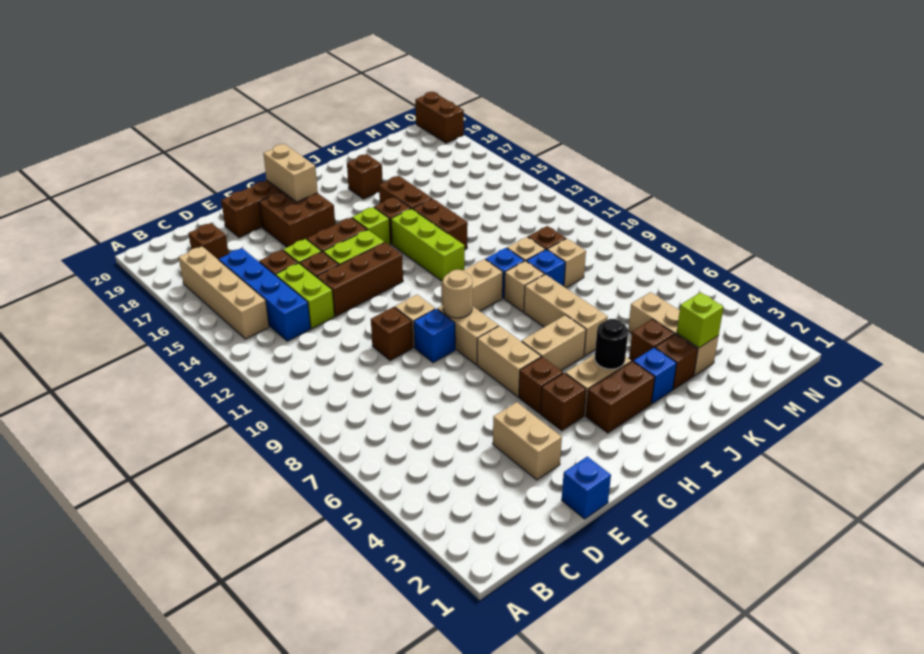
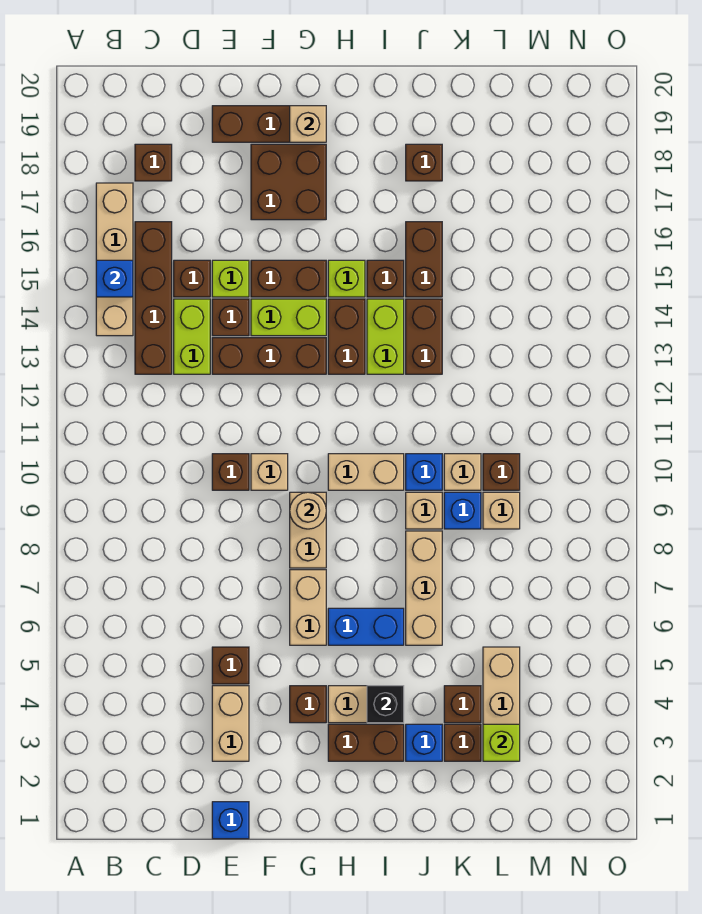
blue 1x4 brick [219,248,311,341] -> brown 1x4 brick [135,222,172,374]
blue 1x1 brick [414,309,455,363] -> blue 1x1 brick moved to [96,260,133,297]
brown 1x1 brick [519,357,563,413] -> brown 1x1 brick moved to [212,647,249,684]
tan 1x2 brick [263,144,318,202] -> tan 1x1 brick [290,106,326,142]
tan 1x2 brick [522,315,586,370] -> blue 1x2 brick [328,608,404,645]
black 1x1 round brick [595,319,628,369] -> black 1x1 brick [367,686,404,723]
lime 1x3 brick [391,209,465,281] -> lime 1x2 brick [367,299,404,374]
brown 1x2 brick [415,92,464,143] -> brown 1x2 brick moved to [328,299,365,374]

